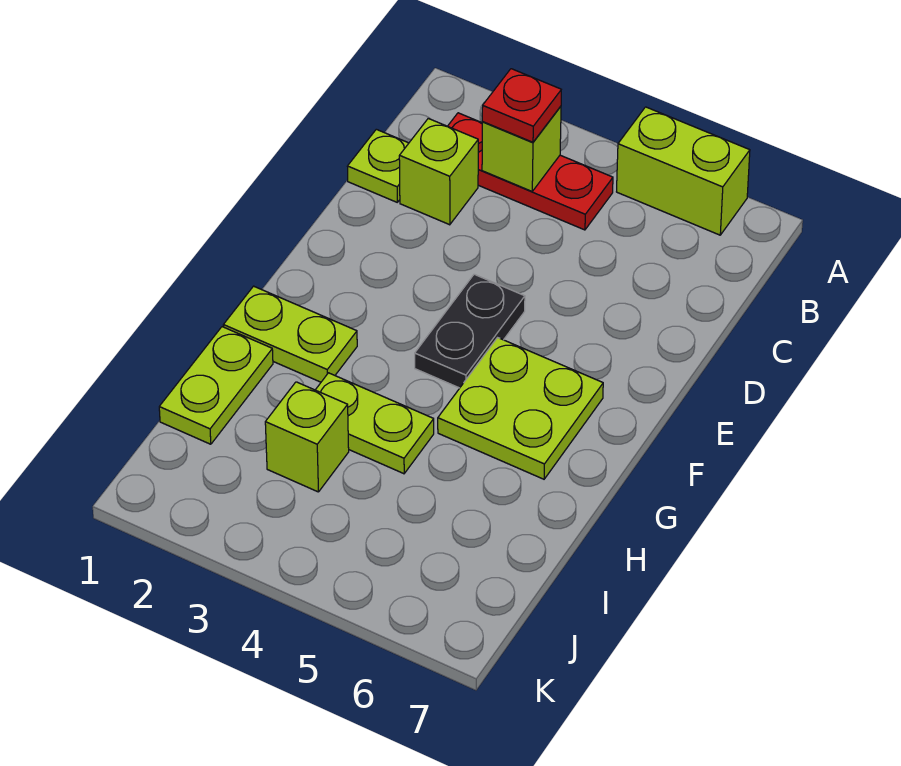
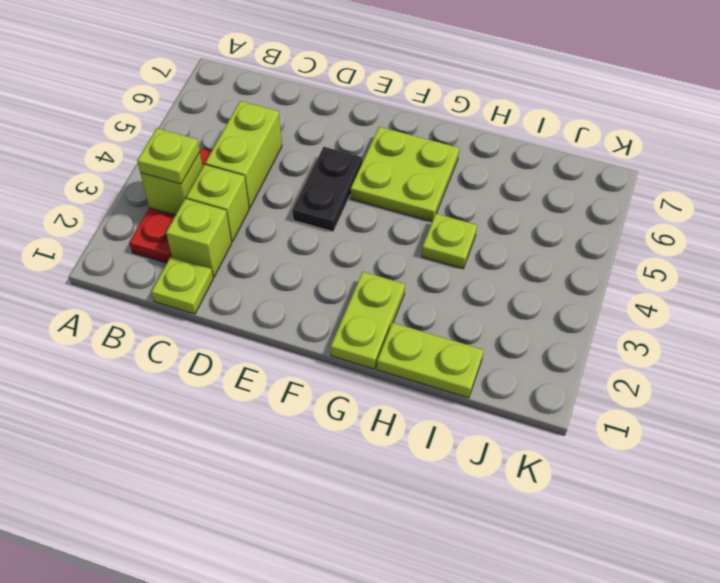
lime 1x2 brick [617,107,750,235] -> lime 1x2 brick moved to [205,101,282,208]
red 1x1 plate [482,69,561,142] -> lime 1x1 plate [137,128,200,184]
black 1x2 plate [415,274,525,388] -> black 1x2 plate turned to [293,147,363,232]
lime 1x2 plate [316,373,434,474] -> lime 1x1 plate [422,214,477,269]
lime 1x1 brick [265,382,349,492] -> lime 1x1 brick moved to [186,165,249,242]

